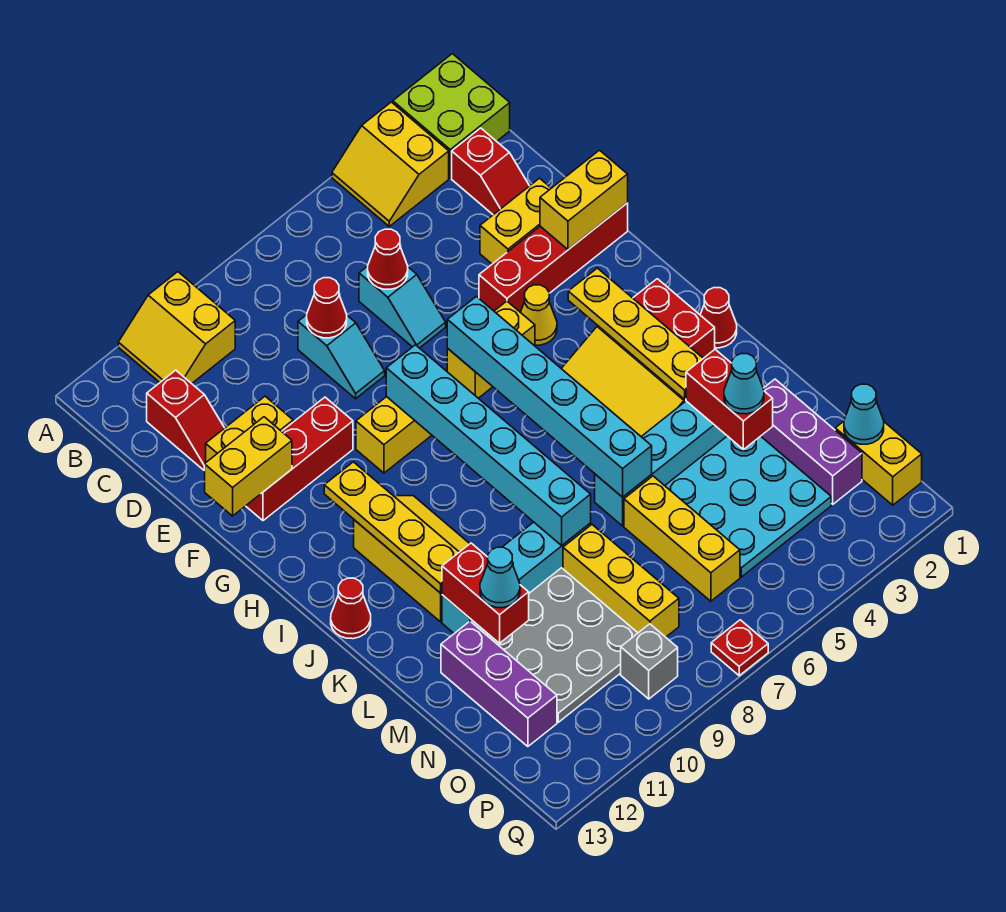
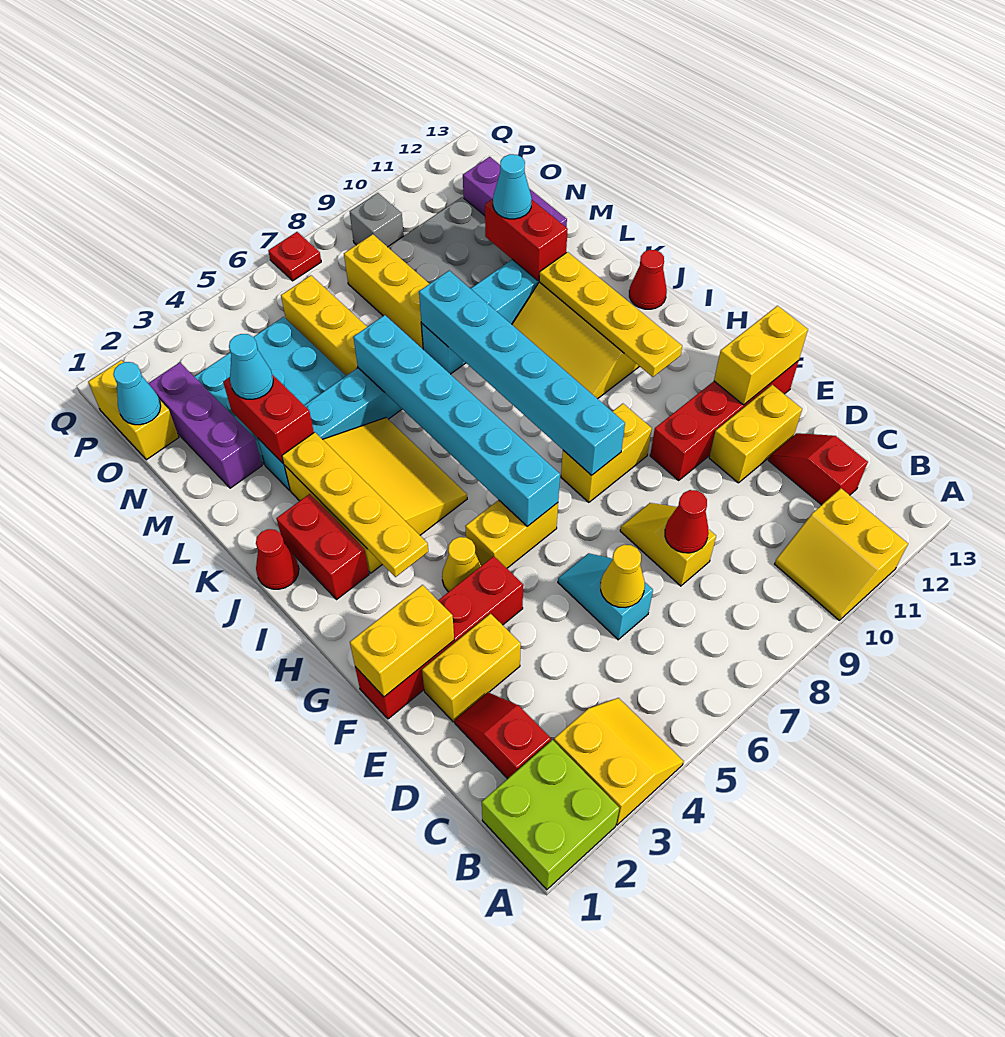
yellow 2x2 slope [118,272,235,384] -> yellow 2x2 slope turned to [775,489,908,620]
red 1x1 cone [368,229,408,289] -> yellow 1x1 cone [601,545,645,608]
cyan 1x2 slope [298,315,385,399] -> yellow 1x2 slope [620,503,716,586]
red 1x3 brick [246,397,353,521] -> red 1x4 brick [650,361,798,480]

